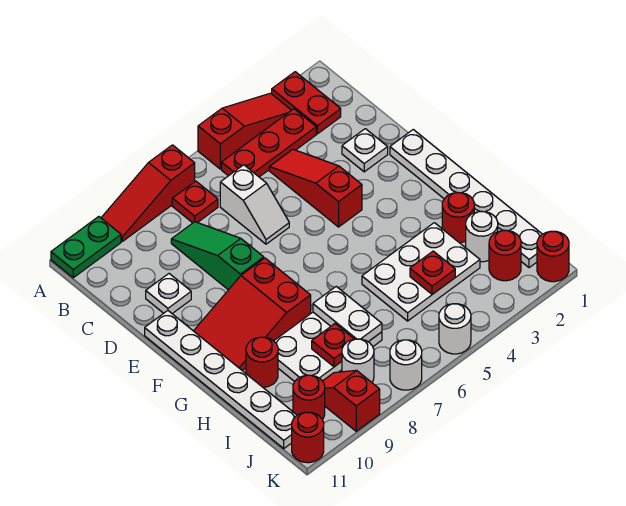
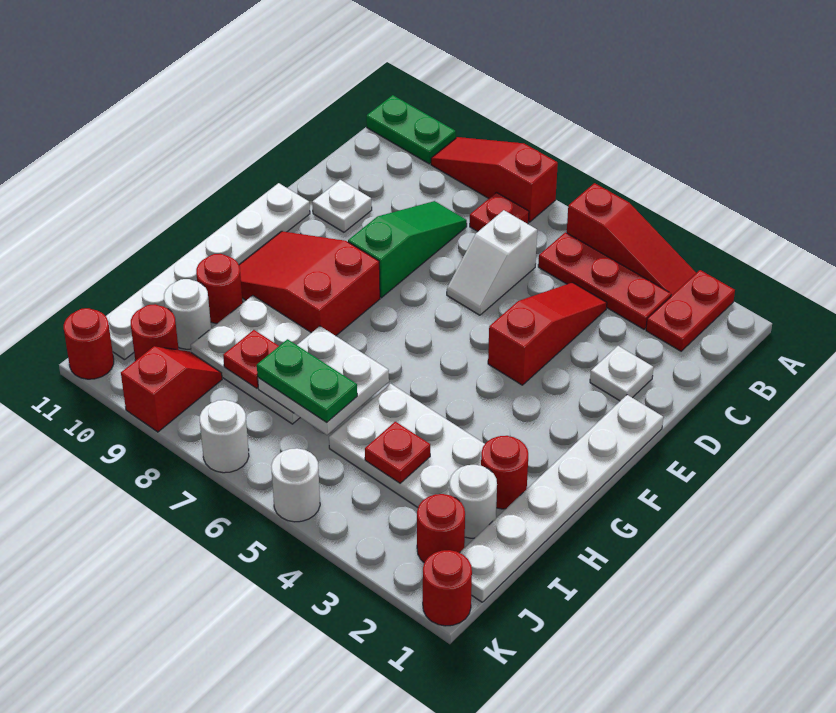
white 1x2 plate [313,287,382,342] -> white 2x2 plate [258,326,389,435]
none -> green 1x2 plate [257,339,357,422]
white 1x1 round brick [342,339,374,382] -> white 1x1 round brick moved to [164,279,211,349]

